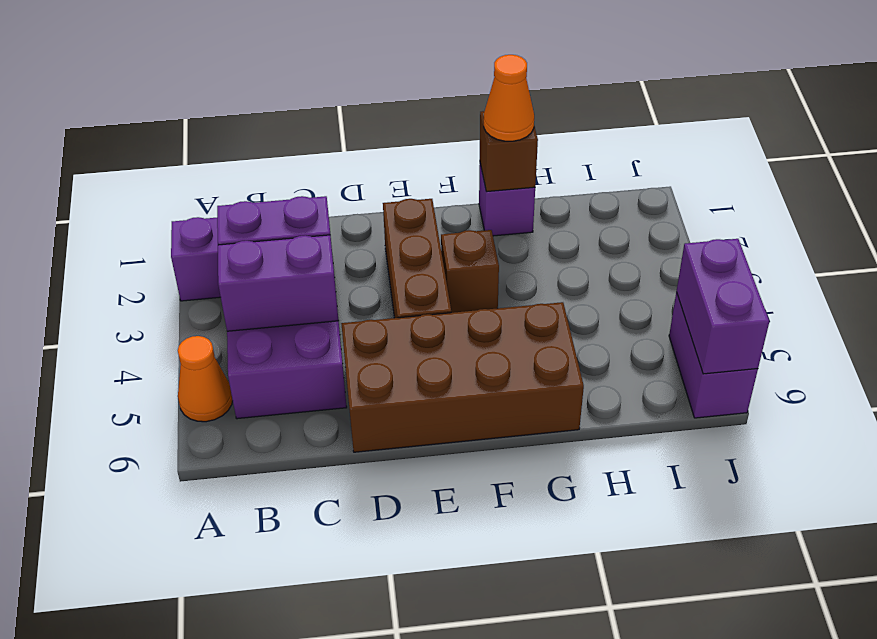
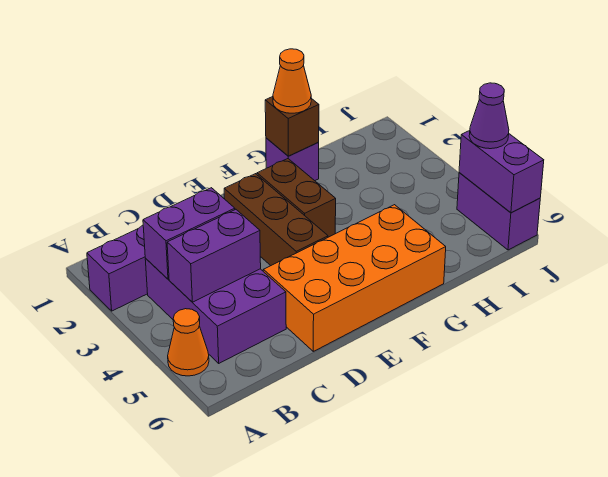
brown 2x4 brick [341,302,584,452] -> orange 2x4 brick [263,205,446,351]
brown 1x1 brick [441,230,499,313] -> brown 1x2 brick [257,159,336,237]
none -> purple 1x1 cone [469,83,509,149]

